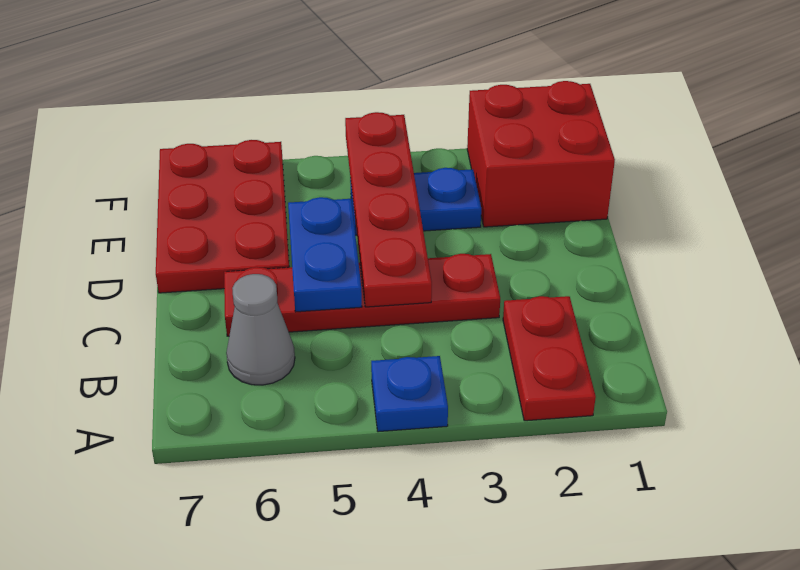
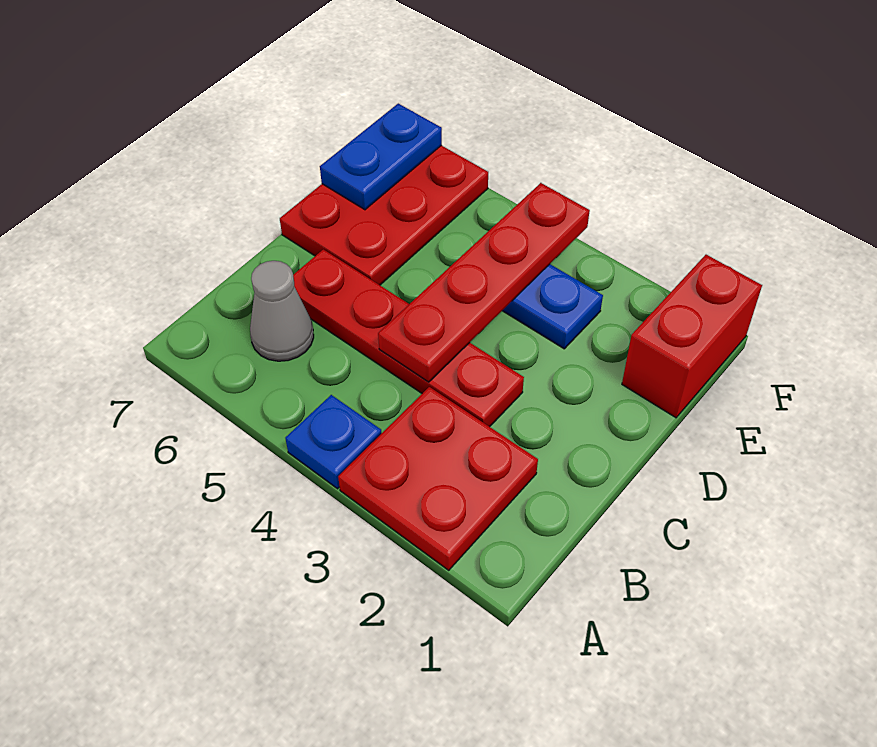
red 1x2 plate [503,296,596,421] -> red 2x2 plate [338,387,538,570]
blue 1x2 plate [288,197,362,312] -> blue 1x2 plate moved to [320,104,442,210]
red 2x2 brick [467,81,615,227] -> red 1x2 brick [622,255,762,418]

